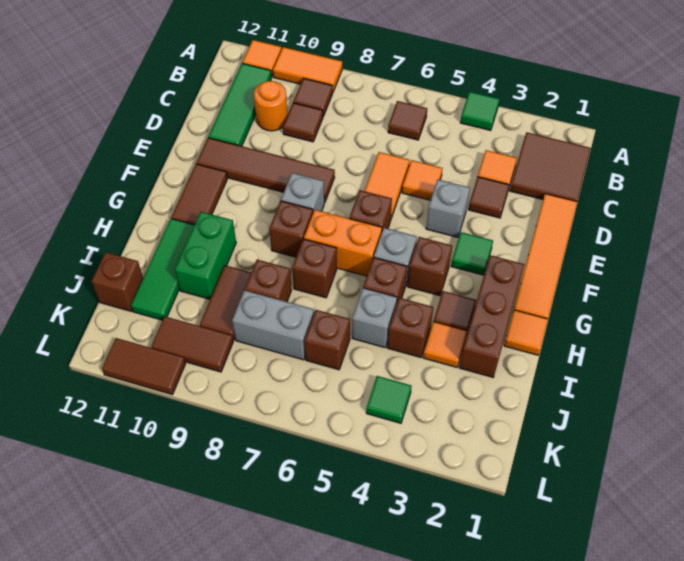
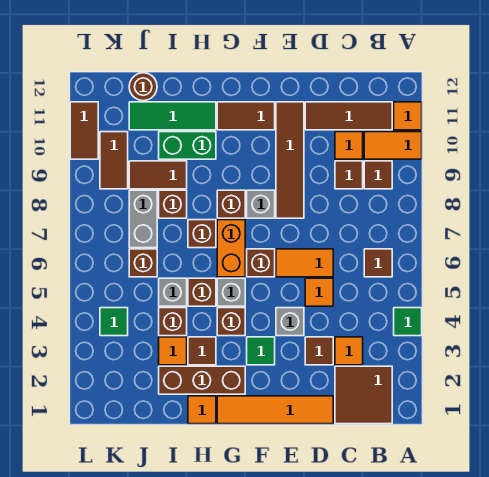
orange 1x2 tile [273,47,342,91] -> orange 1x2 tile turned to [364,132,422,159]
green 1x3 tile [208,63,272,146] -> brown 1x3 tile [305,102,392,130]
orange 1x1 round brick [254,81,287,131] -> orange 1x1 tile [335,132,363,159]
brown 1x1 brick [92,252,143,311] -> brown 1x1 round brick [129,73,157,101]

